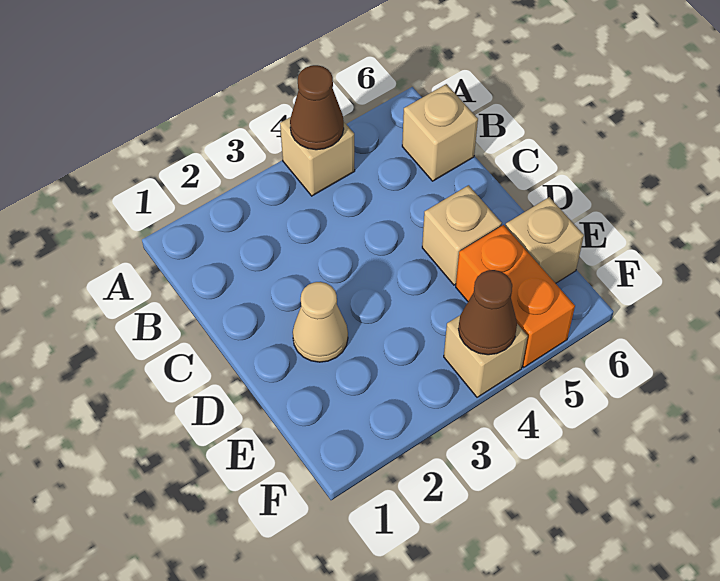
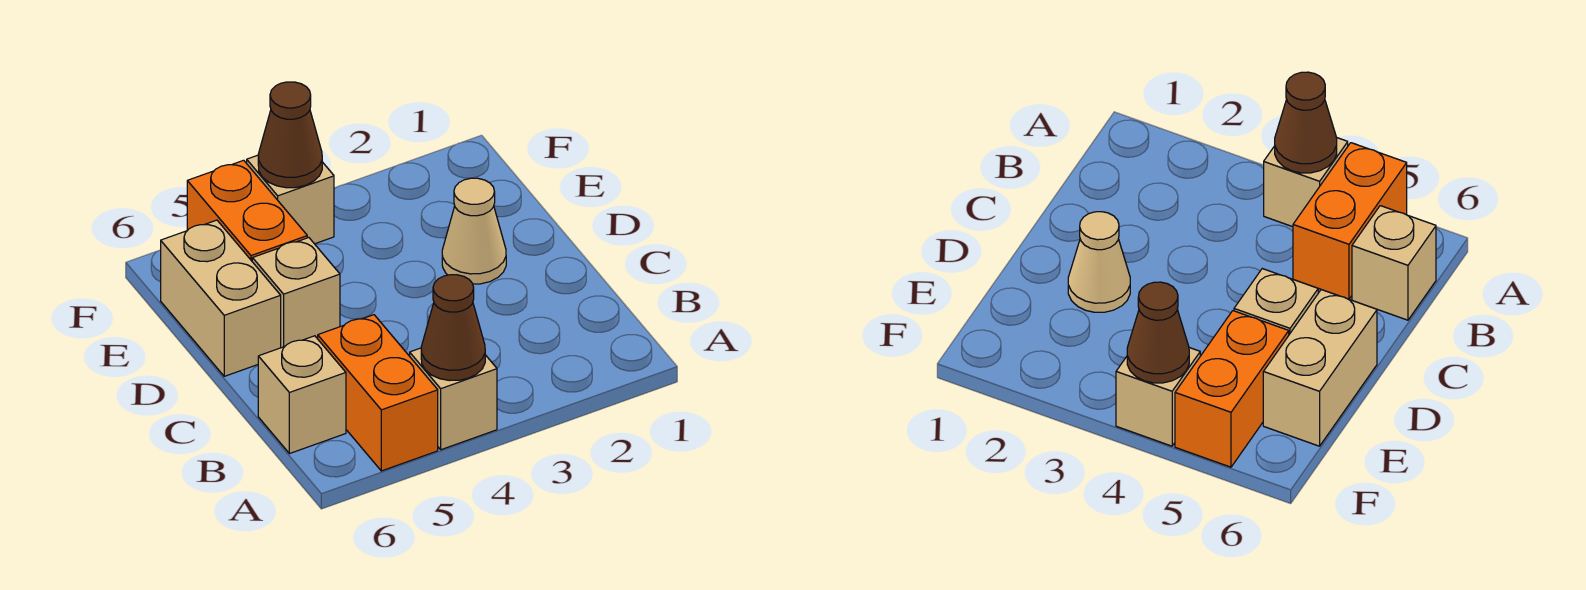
none -> orange 1x2 brick [318,315,438,471]
tan 1x1 brick [505,197,584,283] -> tan 1x2 brick [161,220,281,376]

